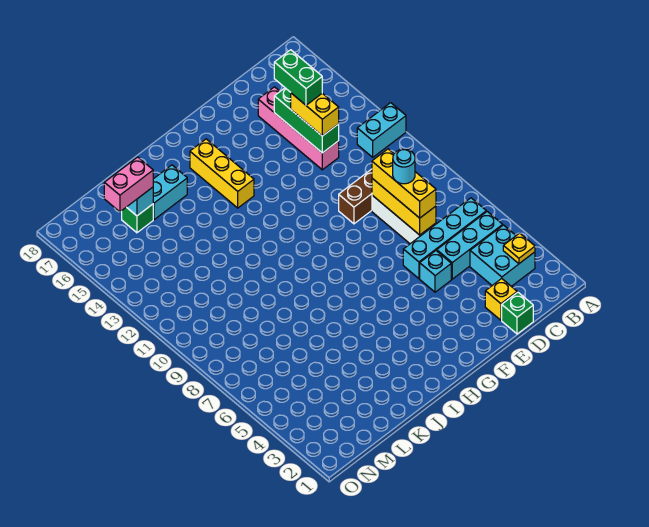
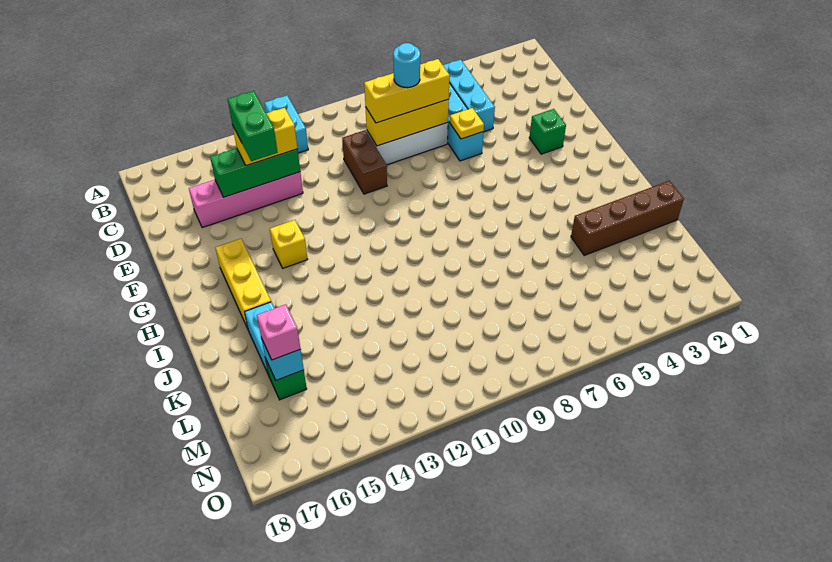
cyan 2x2 brick [470,225,535,286] -> none
yellow 1x1 plate [503,233,535,264] -> yellow 1x1 plate moved to [450,108,484,139]
green 1x1 brick [502,292,533,334] -> green 1x1 brick moved to [529,109,566,154]
yellow 1x1 brick [485,279,517,320] -> yellow 1x1 brick moved to [270,220,308,268]
green 1x2 brick [274,50,322,105] -> green 1x2 brick turned to [228,91,278,161]
cyan 1x1 brick [420,251,451,292] -> none
yellow 1x3 brick [190,139,254,208] -> yellow 1x3 brick turned to [215,239,271,329]
none -> brown 1x4 brick [571,181,684,255]
pink 1x2 brick [104,157,153,212] -> pink 1x1 brick [257,304,300,360]

